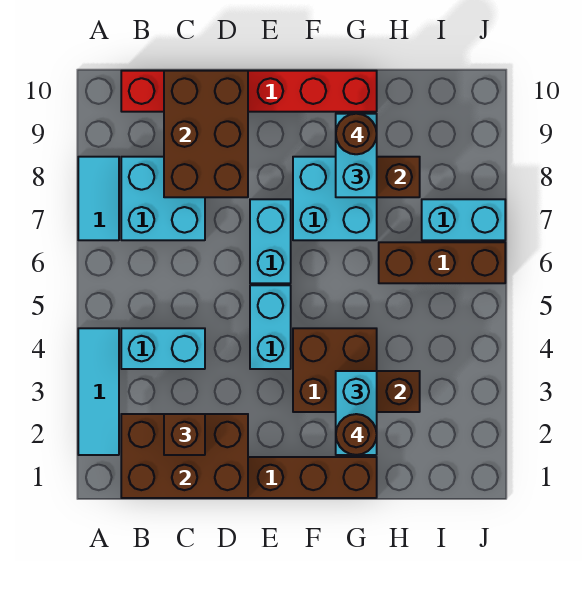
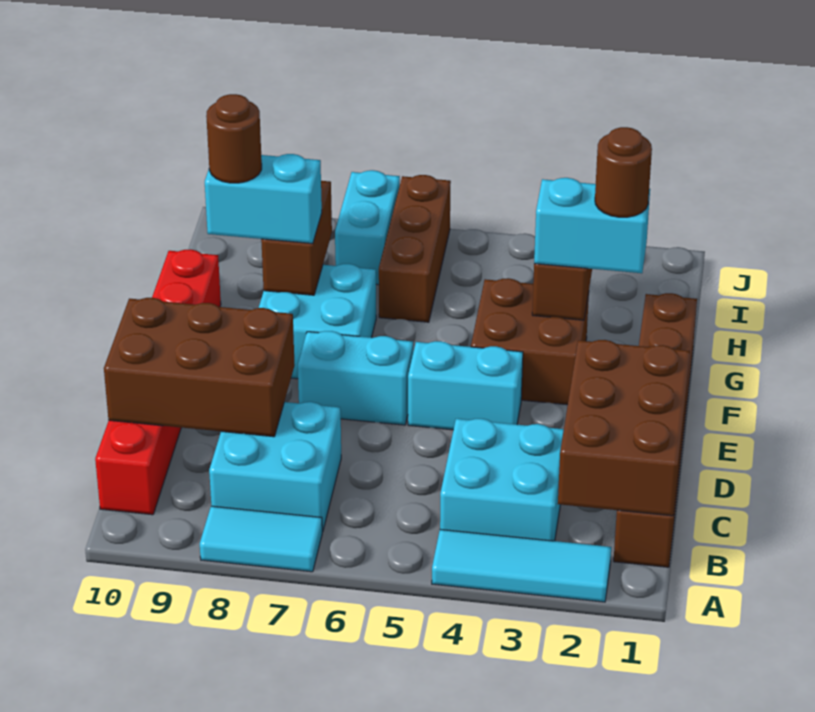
cyan 1x2 brick [121,328,205,369] -> cyan 2x2 brick [440,419,564,541]
brown 1x1 brick [164,414,205,455] -> none

